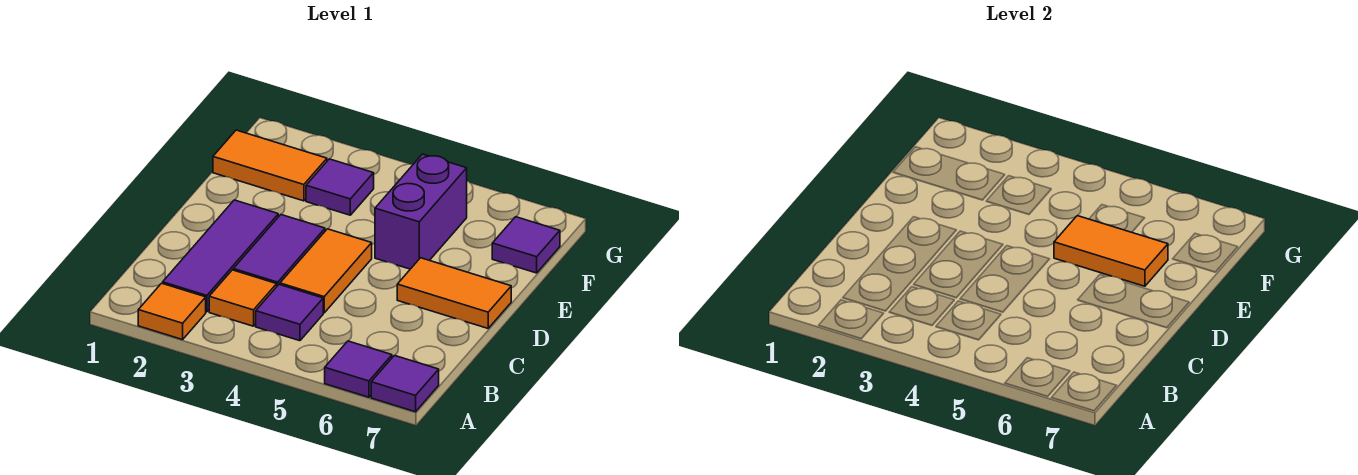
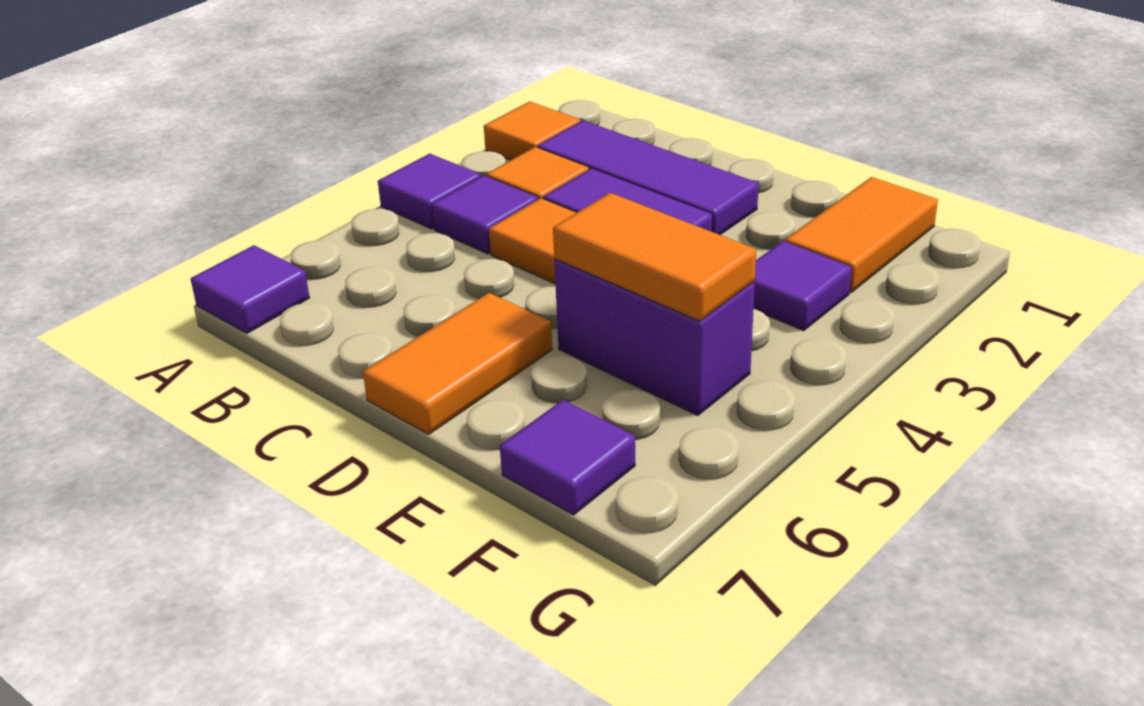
purple 1x1 tile [325,341,392,397] -> purple 1x1 tile moved to [378,154,481,229]
orange 1x2 tile [1054,216,1168,286] -> orange 1x2 tile turned to [553,193,756,321]

